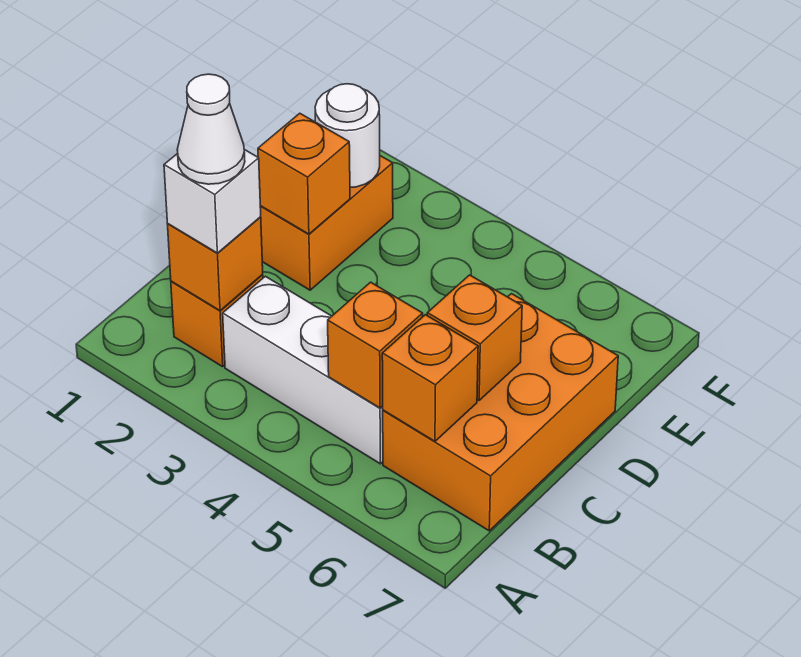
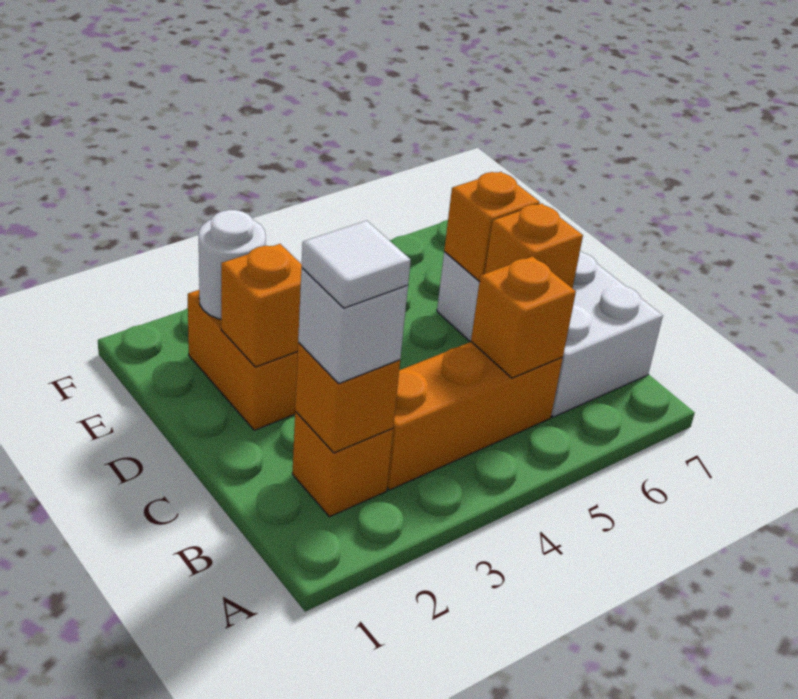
white 1x1 cone [177,74,245,184] -> white 1x1 tile [302,221,411,308]
white 1x3 brick [223,276,383,464] -> orange 1x3 brick [387,342,563,490]
orange 2x3 brick [383,294,618,531] -> white 2x3 brick [437,251,663,417]
orange 1x1 brick [382,315,478,441] -> orange 1x1 brick moved to [444,172,540,282]

